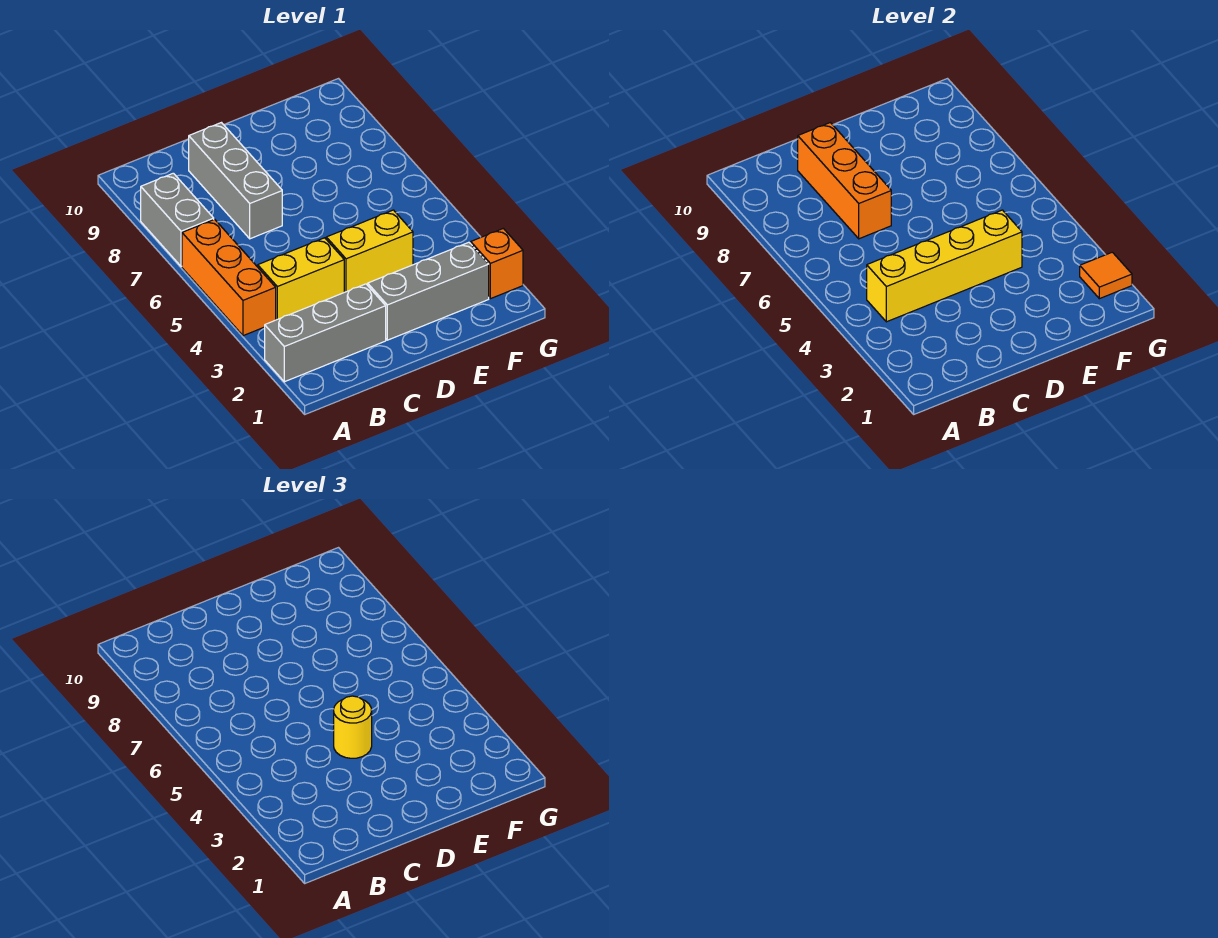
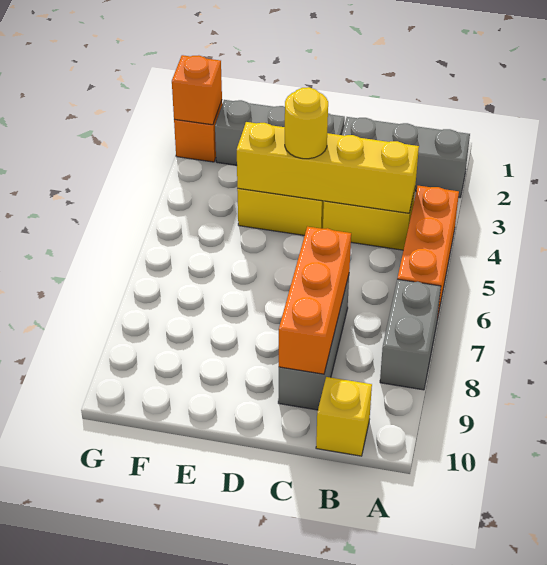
none -> yellow 1x1 brick [316,377,372,456]
orange 1x1 tile [1080,252,1132,299] -> orange 1x1 brick [172,55,222,125]

